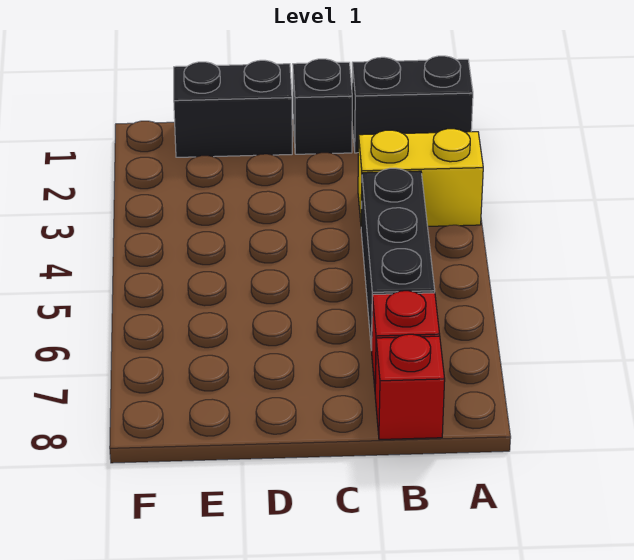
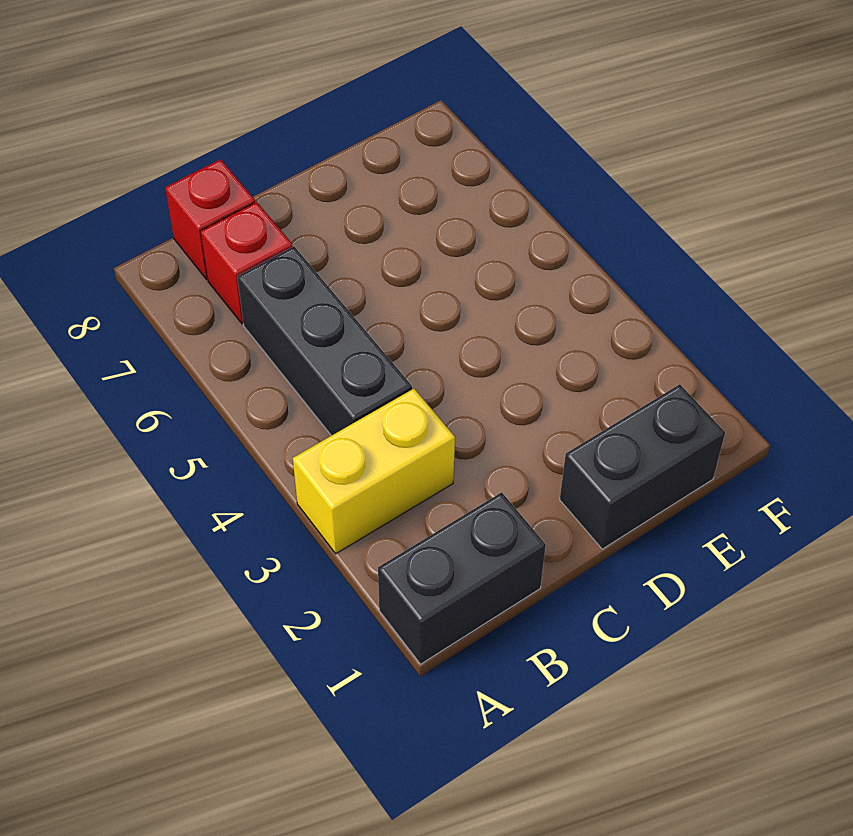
black 1x1 brick [293,59,352,154] -> none

